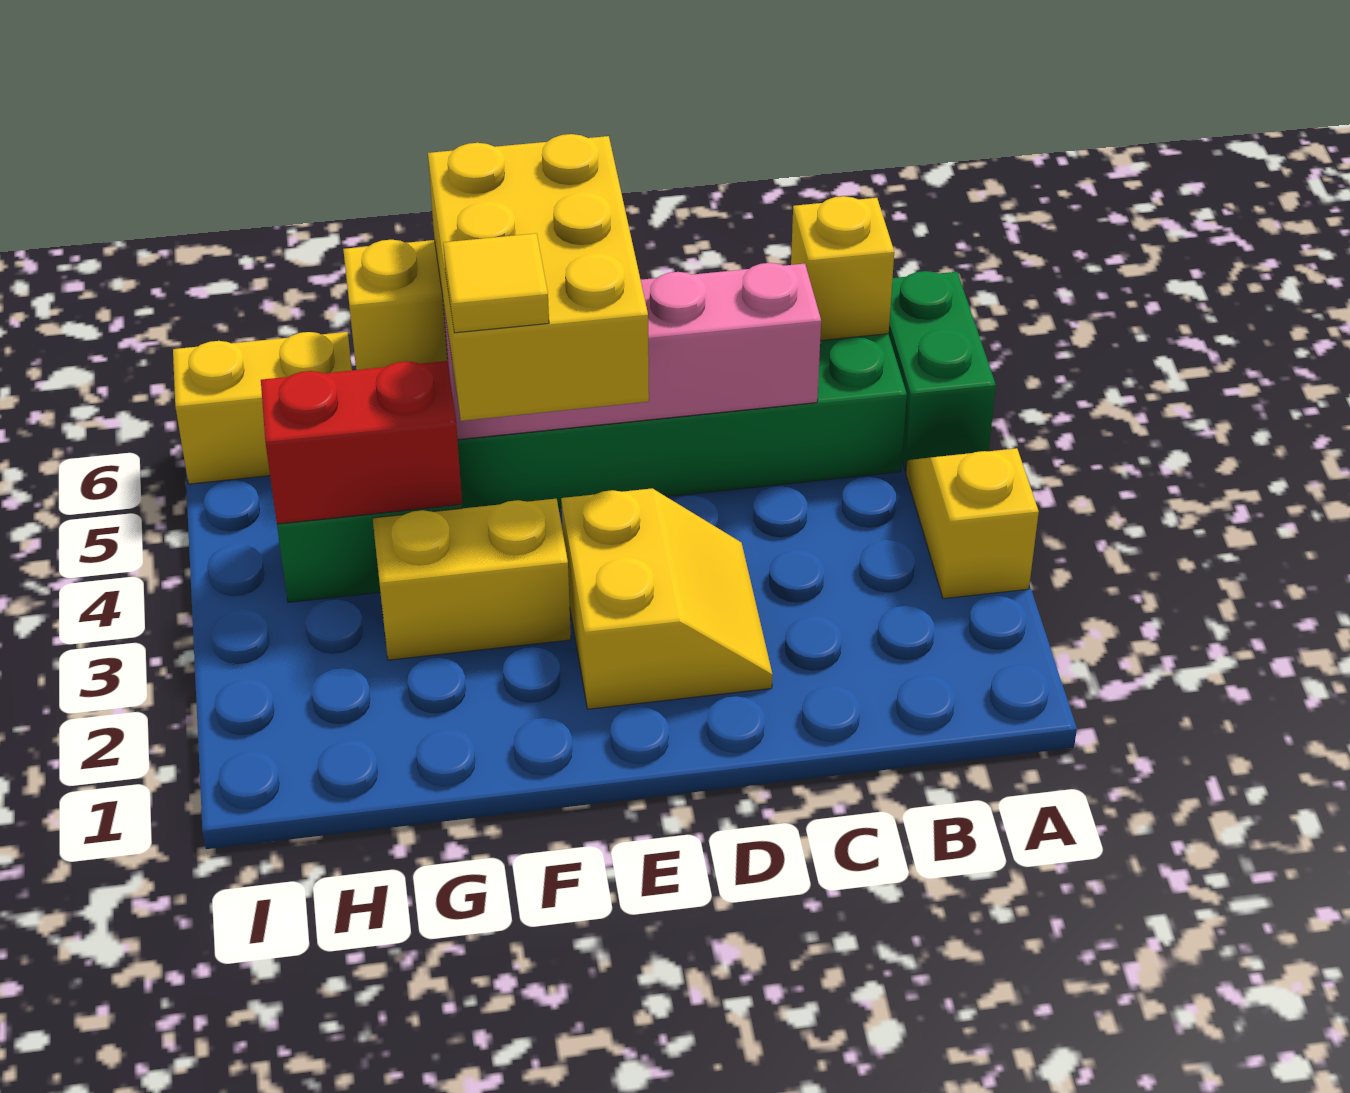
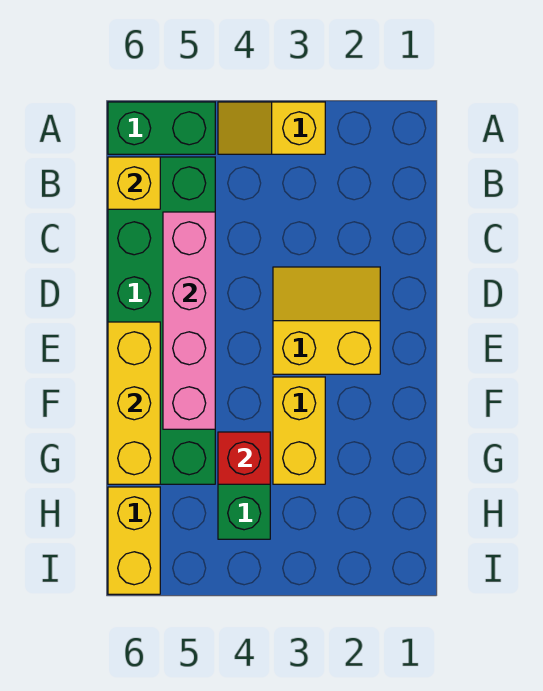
yellow 2x3 brick [428,134,649,421] -> none
yellow 1x1 tile [443,233,549,333] -> none
red 1x2 brick [261,361,462,524] -> red 1x1 brick [218,432,270,484]

